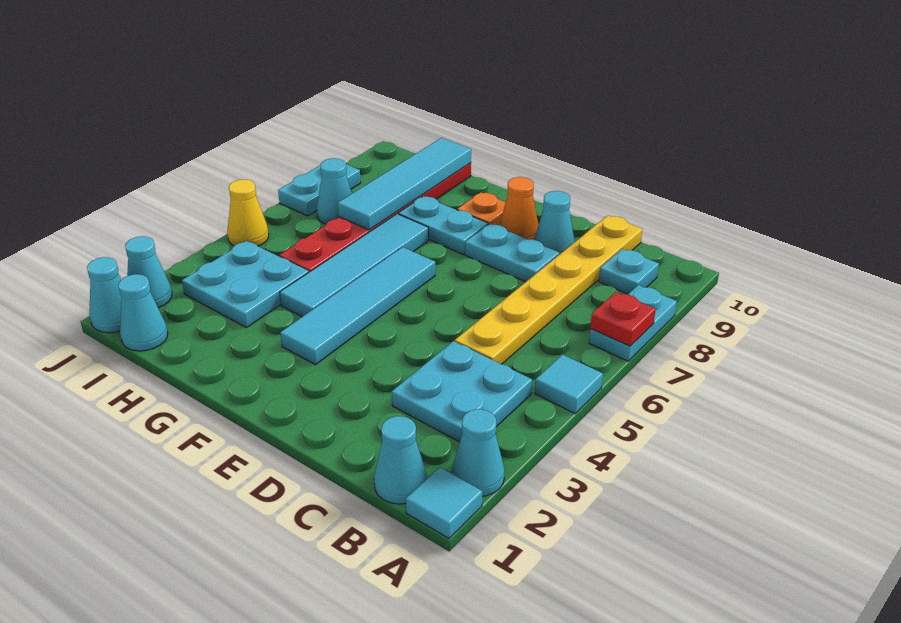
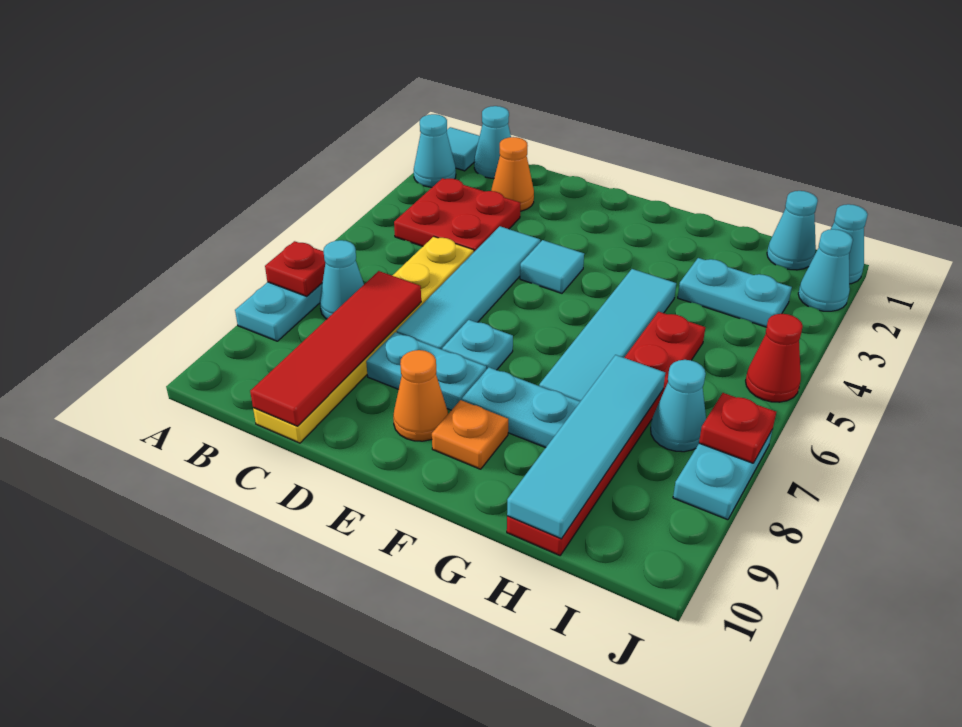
cyan 1x1 tile [535,355,603,413] -> cyan 1x1 tile moved to [520,240,584,293]
cyan 2x2 plate [392,341,532,442] -> red 2x2 plate [394,178,521,252]
cyan 1x1 plate [599,249,659,294] -> cyan 1x1 plate moved to [442,320,513,370]
none -> orange 1x1 cone [491,137,534,211]
none -> red 1x4 tile [250,271,421,426]
cyan 1x1 cone [534,191,575,254] -> cyan 1x1 cone moved to [320,240,364,319]
cyan 1x4 tile [280,247,435,365] -> cyan 1x4 tile moved to [396,226,540,349]
cyan 2x2 plate [182,241,309,328] -> cyan 1x2 plate [678,258,792,327]
yellow 1x1 cone [227,179,269,246] -> red 1x1 cone [746,314,803,402]
none -> red 1x1 plate [699,393,776,463]

